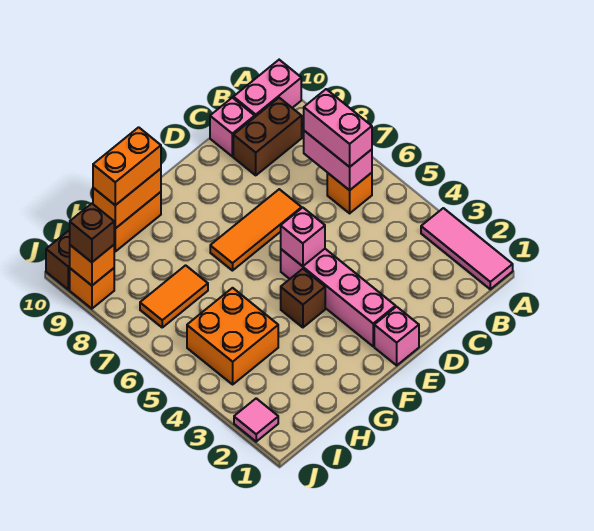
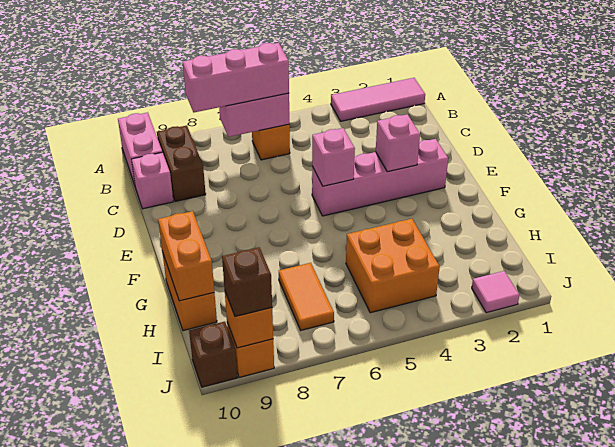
pink 1x2 brick [304,89,372,167] -> pink 1x3 brick [183,43,289,112]
orange 1x3 tile [210,189,302,271] -> none
pink 1x1 brick [374,307,419,365] -> pink 1x1 brick moved to [376,114,420,172]
brown 1x1 brick [281,269,325,327] -> none
orange 1x2 brick [93,127,161,205] -> none

